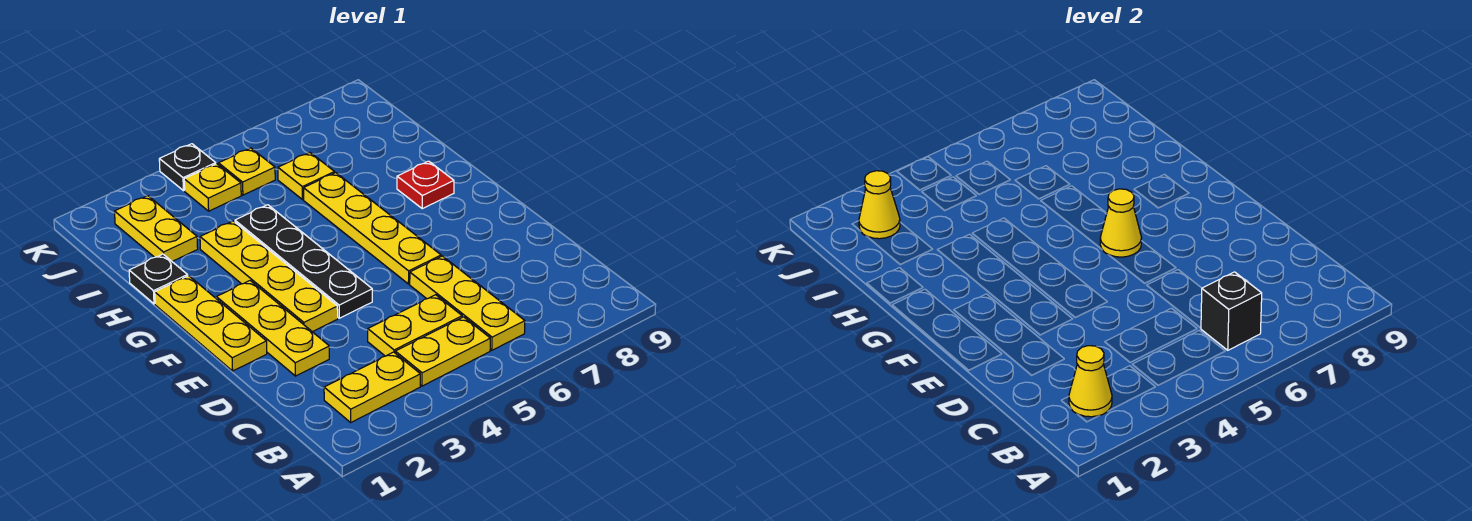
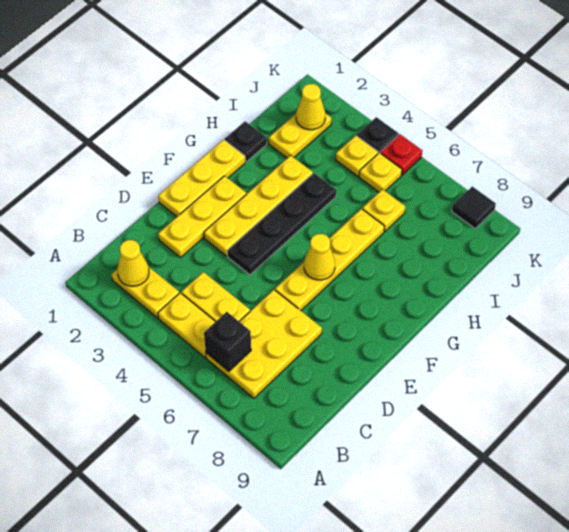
yellow 1x3 plate [410,256,525,350] -> yellow 2x3 plate [206,290,322,398]
red 1x1 plate [397,161,454,209] -> red 1x1 plate moved to [380,134,422,175]
none -> black 1x1 tile [452,186,496,228]

